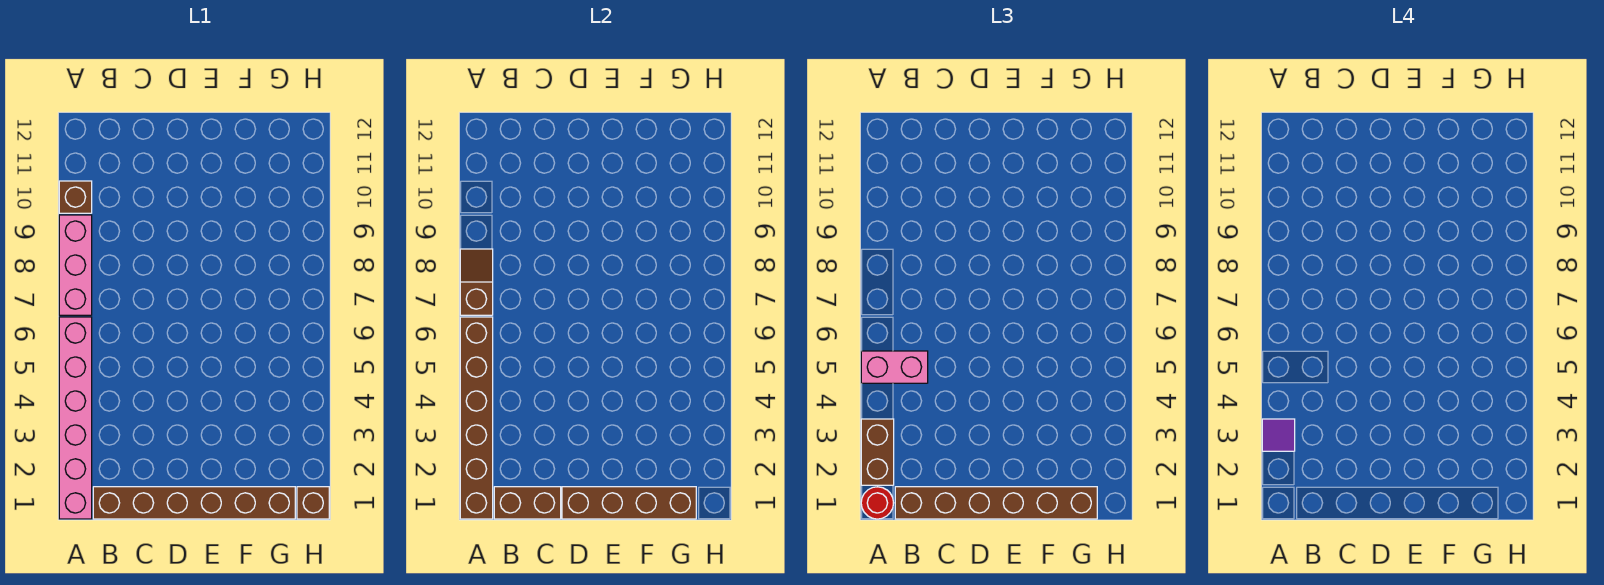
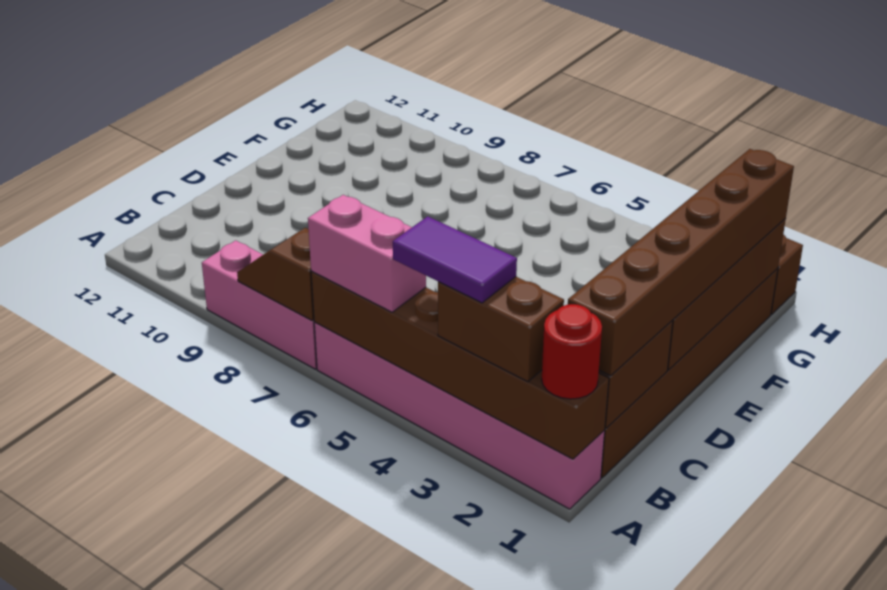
purple 1x1 tile [1262,419,1295,451] -> purple 1x2 tile [393,216,517,303]
pink 1x2 brick [861,351,928,383] -> pink 1x2 brick turned to [308,195,426,312]
brown 1x1 brick [59,181,92,213] -> none

